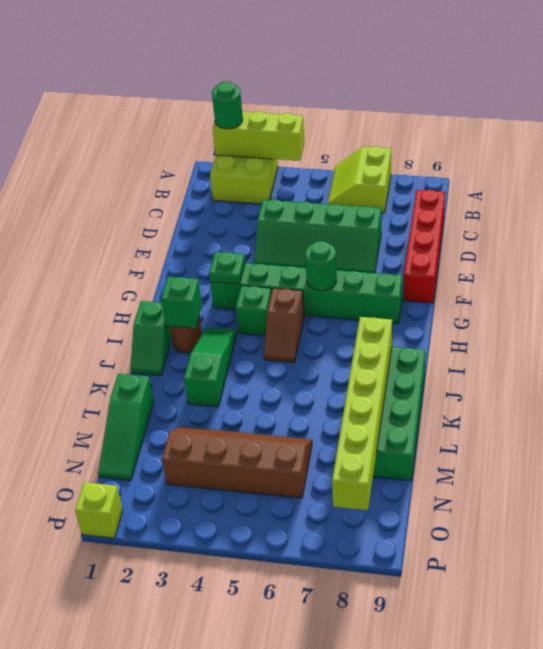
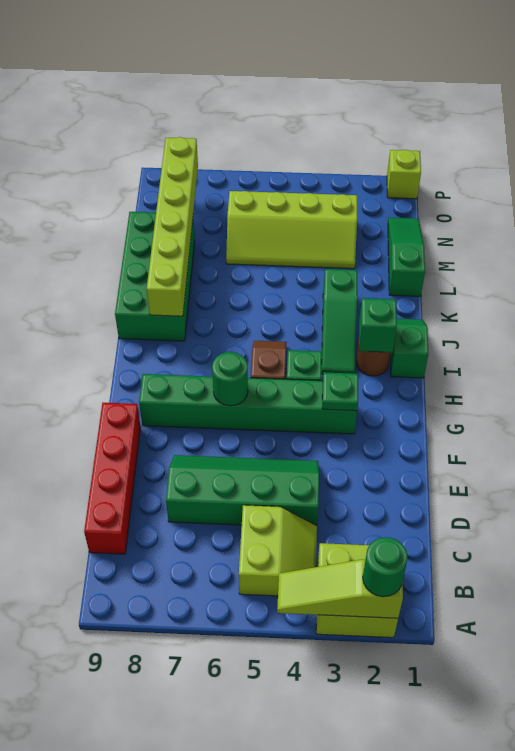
lime 1x3 brick [213,111,305,161] -> lime 1x3 slope [277,559,403,618]
lime 2x2 slope [328,146,391,213] -> lime 2x2 slope moved to [239,505,317,596]
brown 2x4 slope [162,427,312,498] -> lime 2x4 slope [226,191,357,269]

